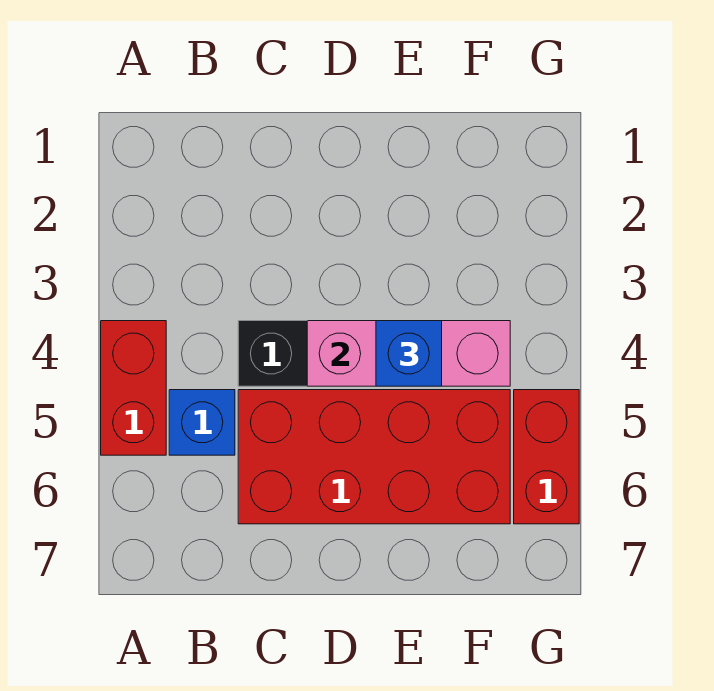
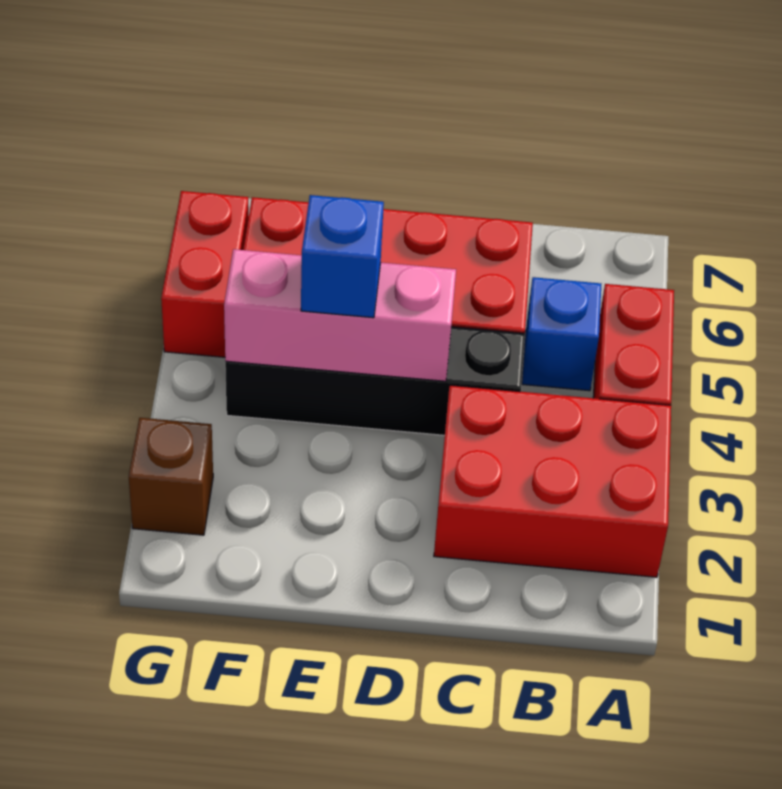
none -> red 2x3 brick [434,385,671,577]
none -> brown 1x1 brick [129,418,213,535]

